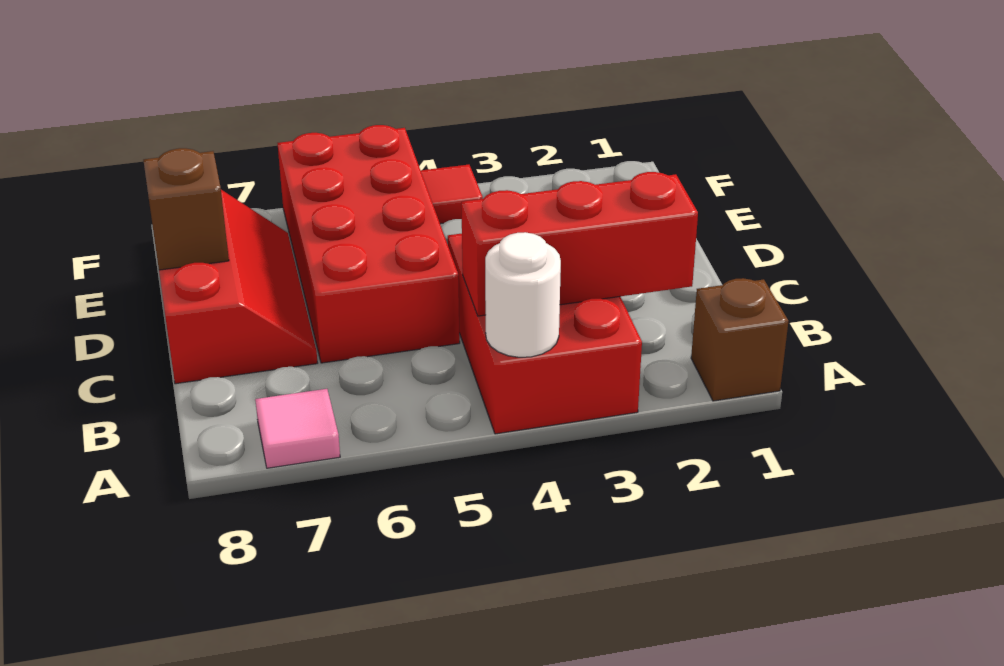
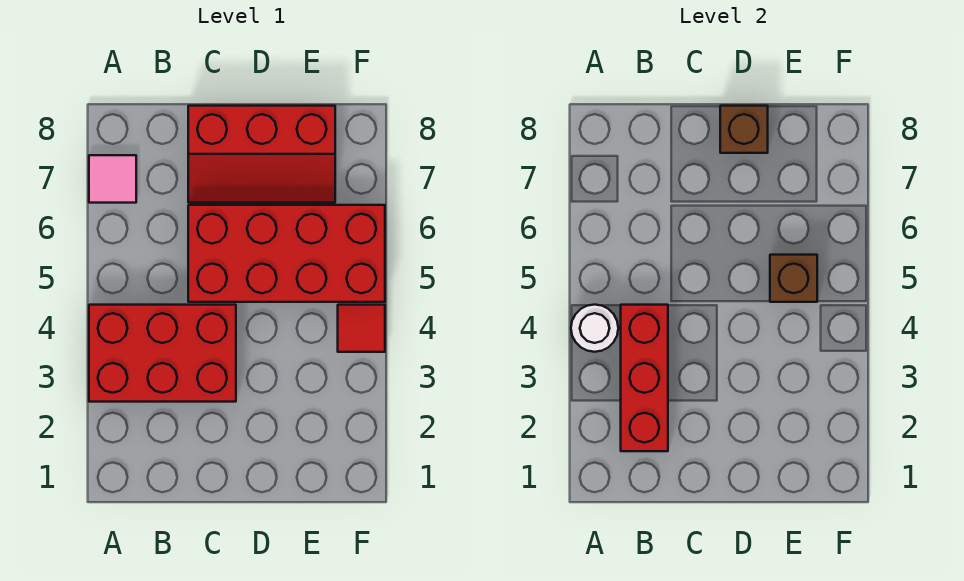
brown 1x1 brick [691,278,788,401] -> brown 1x1 brick moved to [770,255,817,302]

